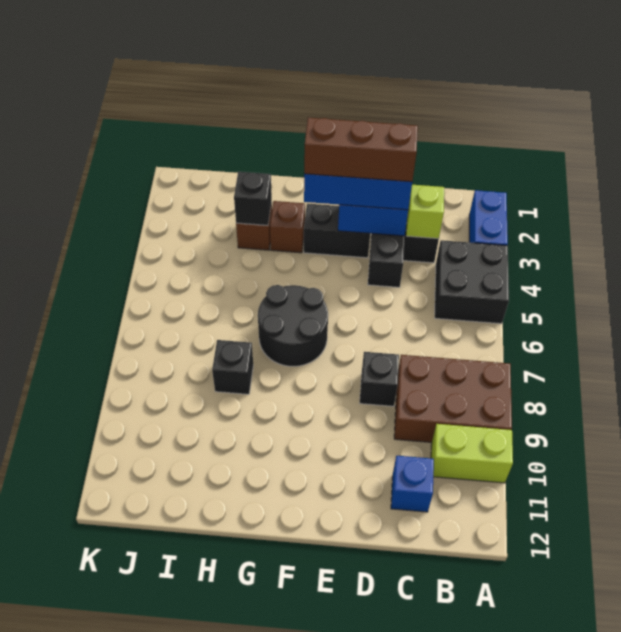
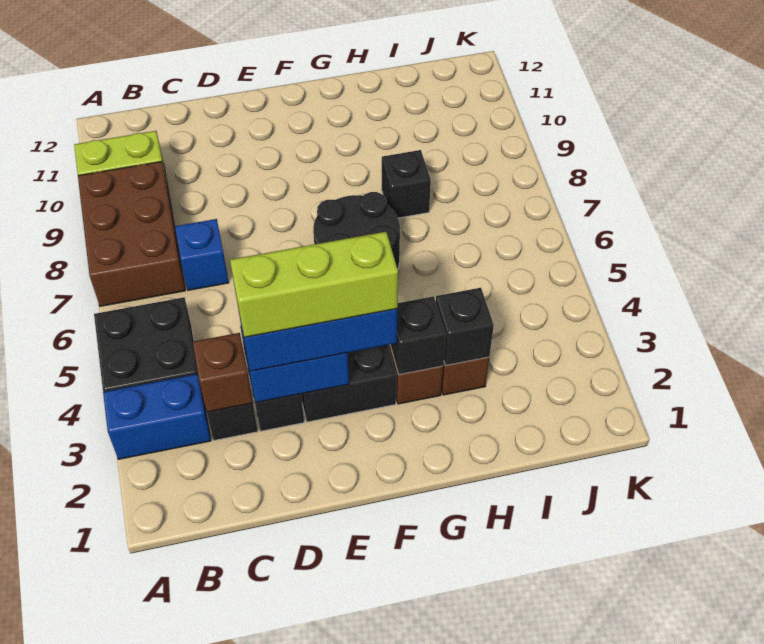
blue 1x2 brick [469,190,508,245] -> blue 1x2 brick turned to [103,374,211,459]
brown 2x3 brick [394,355,512,442] -> brown 2x3 brick turned to [78,162,185,306]
lime 1x1 brick [406,185,444,239] -> brown 1x1 brick [193,333,253,412]
blue 1x1 brick [391,456,434,512] -> blue 1x1 brick moved to [175,219,229,290]
brown 1x3 brick [304,118,418,182] -> lime 1x3 brick [230,232,398,337]
black 1x1 brick [360,352,399,406] -> black 1x1 brick moved to [390,296,446,375]

